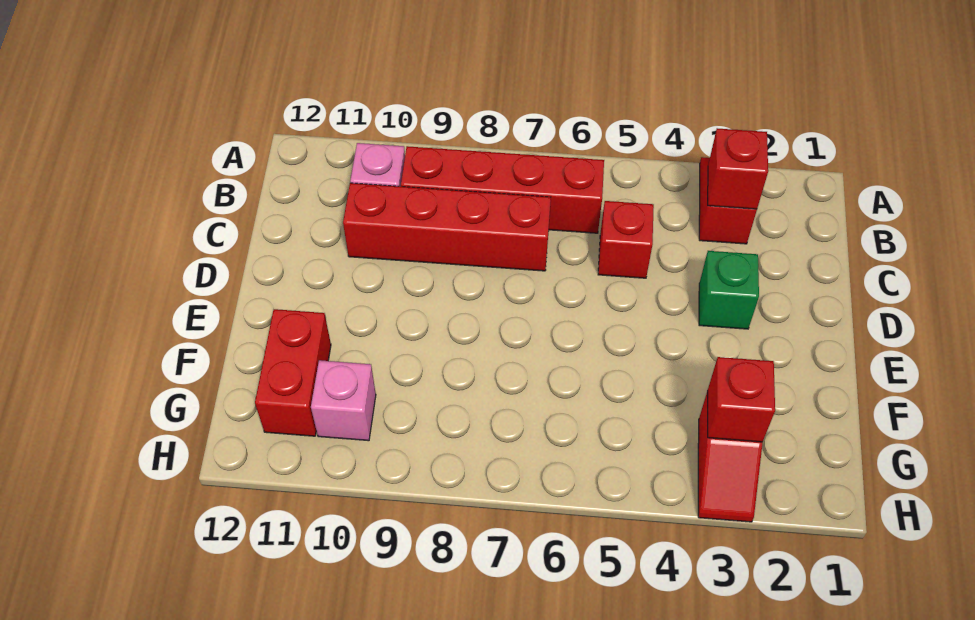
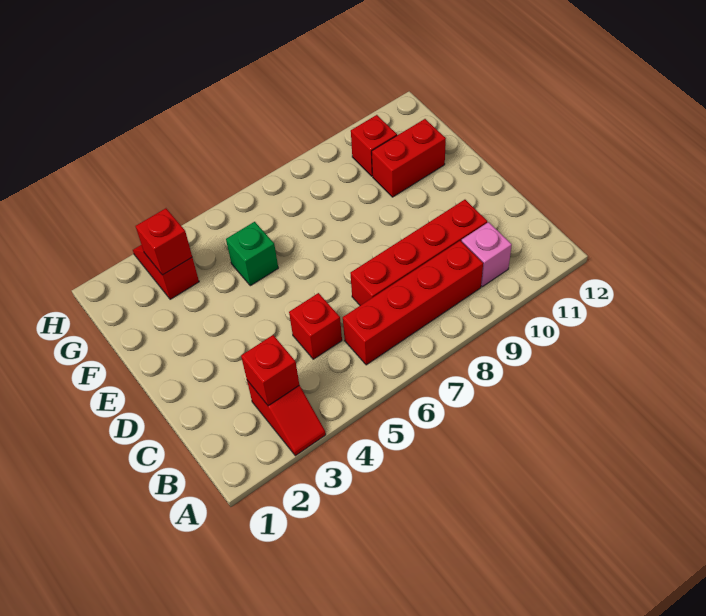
green 1x1 brick [699,251,759,329] -> green 1x1 brick moved to [226,222,278,286]
red 1x2 brick [255,309,331,436] -> red 1x2 brick turned to [372,119,446,197]
pink 1x1 brick [311,360,376,441] -> red 1x1 brick [351,115,397,176]

